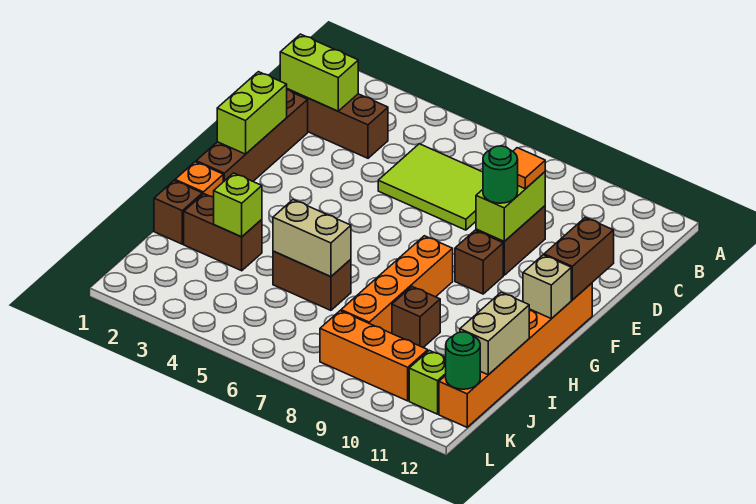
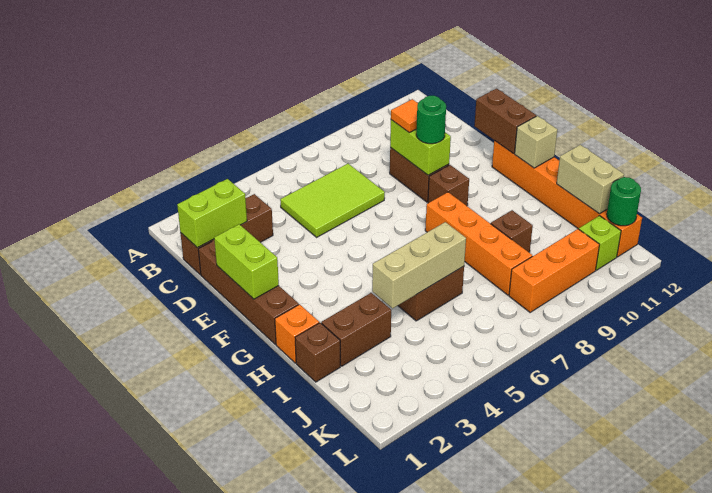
lime 1x1 brick [214,173,262,237] -> none
tan 1x2 brick [273,200,351,277] -> tan 1x3 brick [372,222,466,308]

